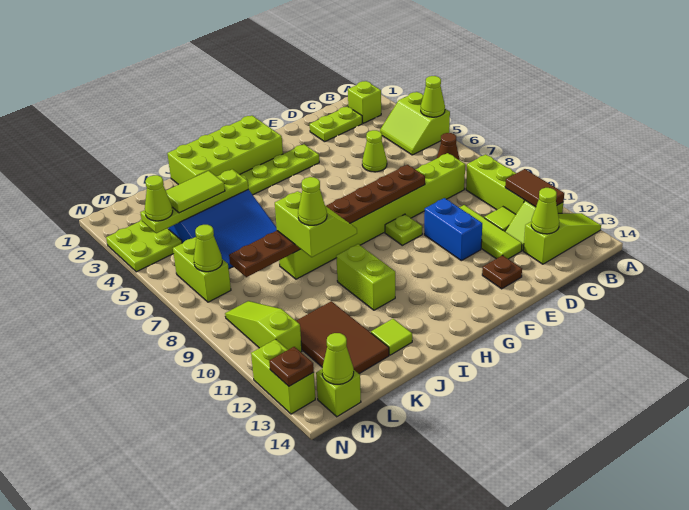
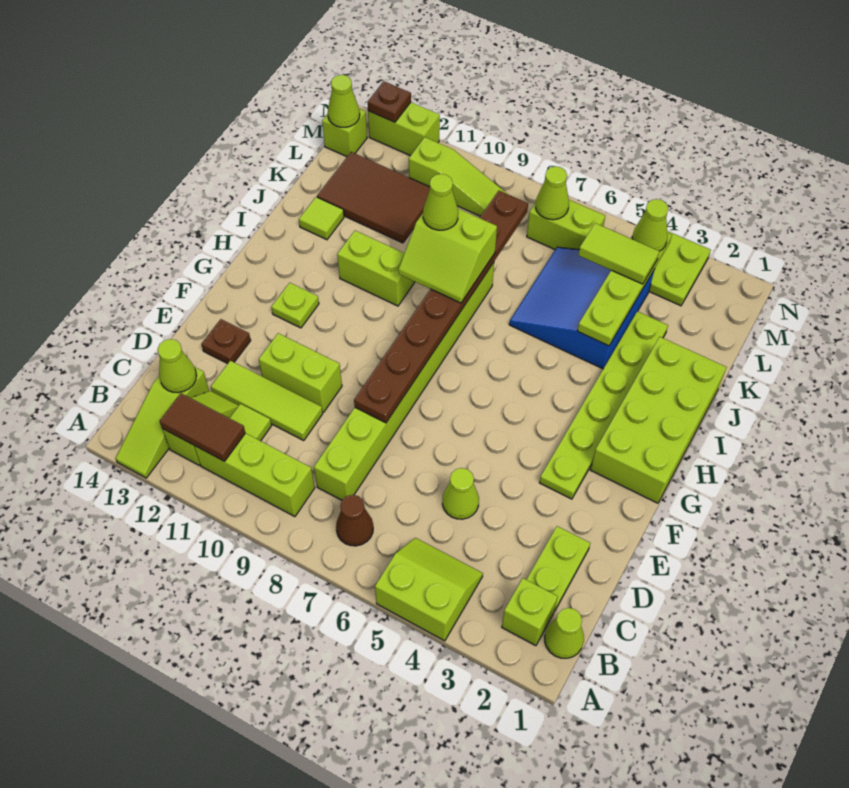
lime 1x1 cone [421,76,445,117] -> lime 1x1 cone moved to [545,608,584,658]
blue 1x2 brick [424,198,482,261] -> lime 1x2 brick [259,333,342,412]
lime 1x1 plate [385,214,422,245] -> lime 1x1 plate moved to [271,283,319,328]
lime 1x2 tile [166,171,225,213] -> lime 1x2 tile turned to [579,223,659,284]

